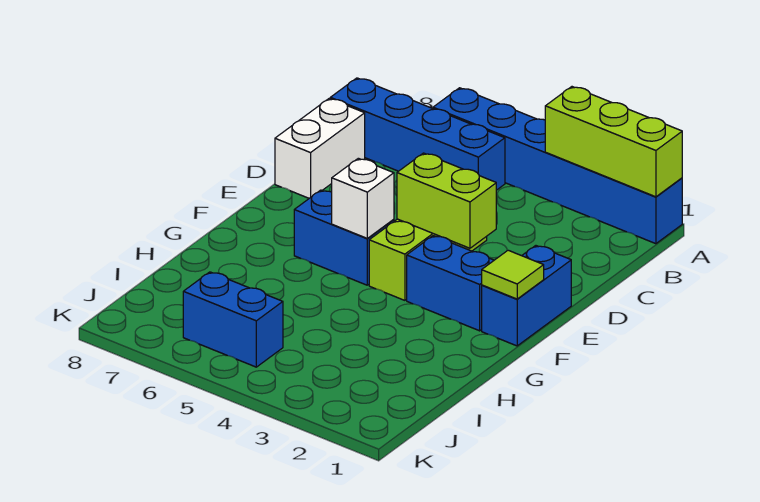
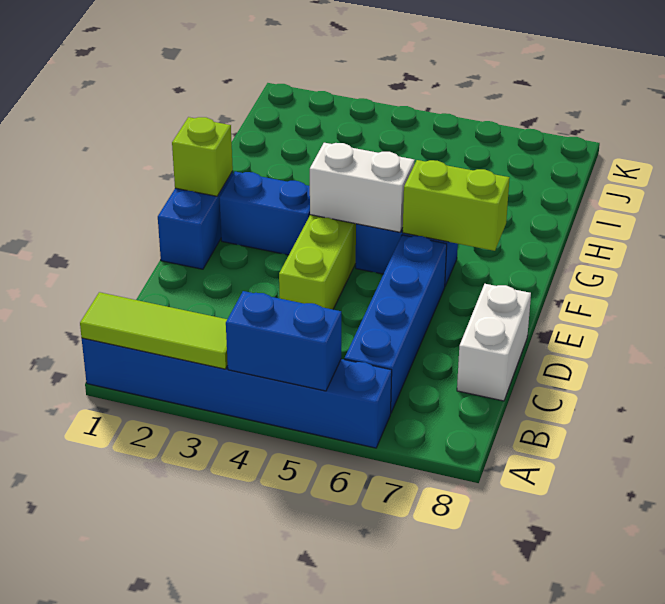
lime 1x3 brick [545,87,682,197] -> lime 1x3 tile [80,292,228,369]
blue 1x4 brick [330,78,505,190] -> blue 1x4 brick turned to [344,235,447,412]
lime 1x2 brick [397,153,496,248] -> lime 1x2 brick moved to [403,160,509,251]
lime 1x1 tile [482,250,544,299] -> lime 1x1 brick [172,117,233,196]
white 1x1 brick [332,158,394,239] -> white 1x2 brick [310,143,415,232]
blue 1x2 brick [183,272,283,367] -> blue 1x2 brick moved to [226,291,341,391]

